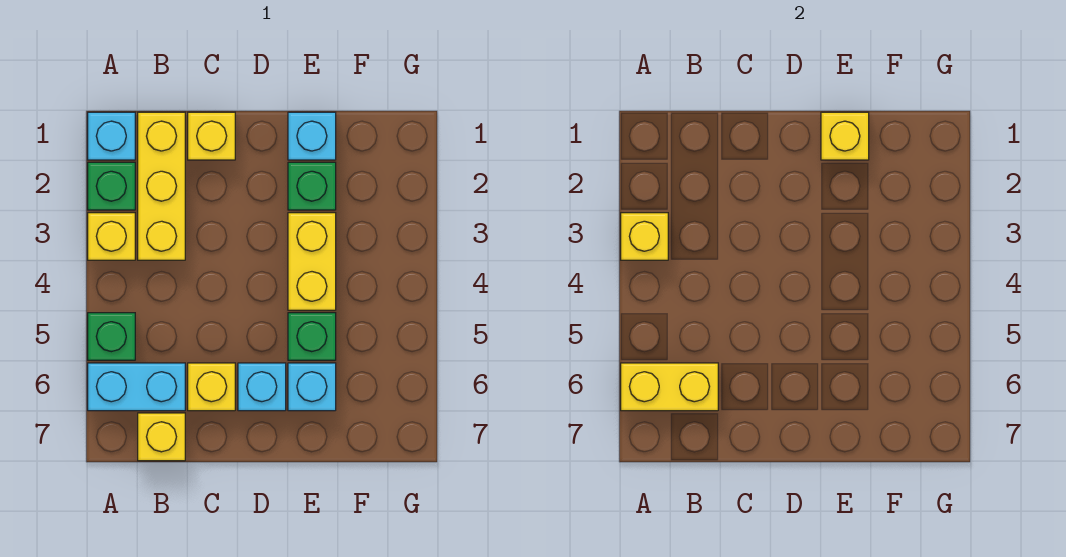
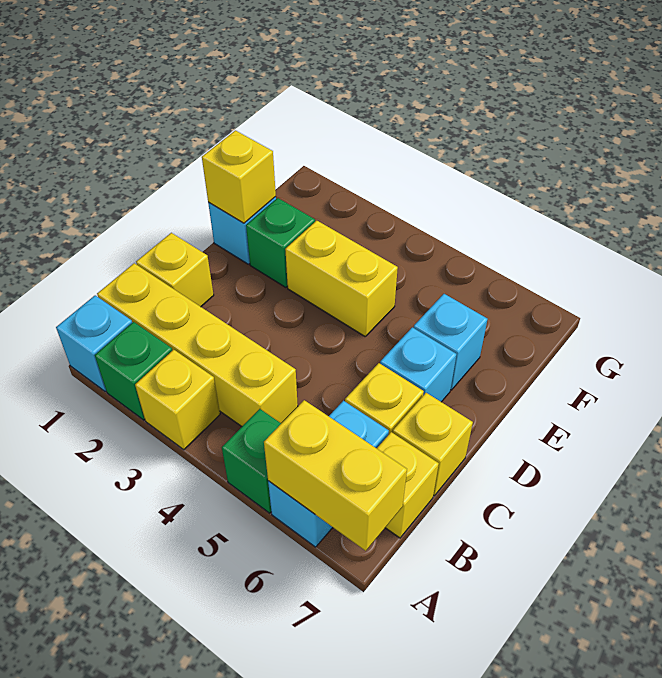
yellow 1x1 brick [621,213,668,260] -> yellow 1x1 brick moved to [393,393,473,496]
yellow 1x2 brick [621,363,718,411] -> yellow 1x2 brick turned to [264,400,407,551]
yellow 1x3 brick [138,112,185,260] -> yellow 1x4 brick [97,263,298,426]
green 1x1 brick [288,313,336,360] -> none

